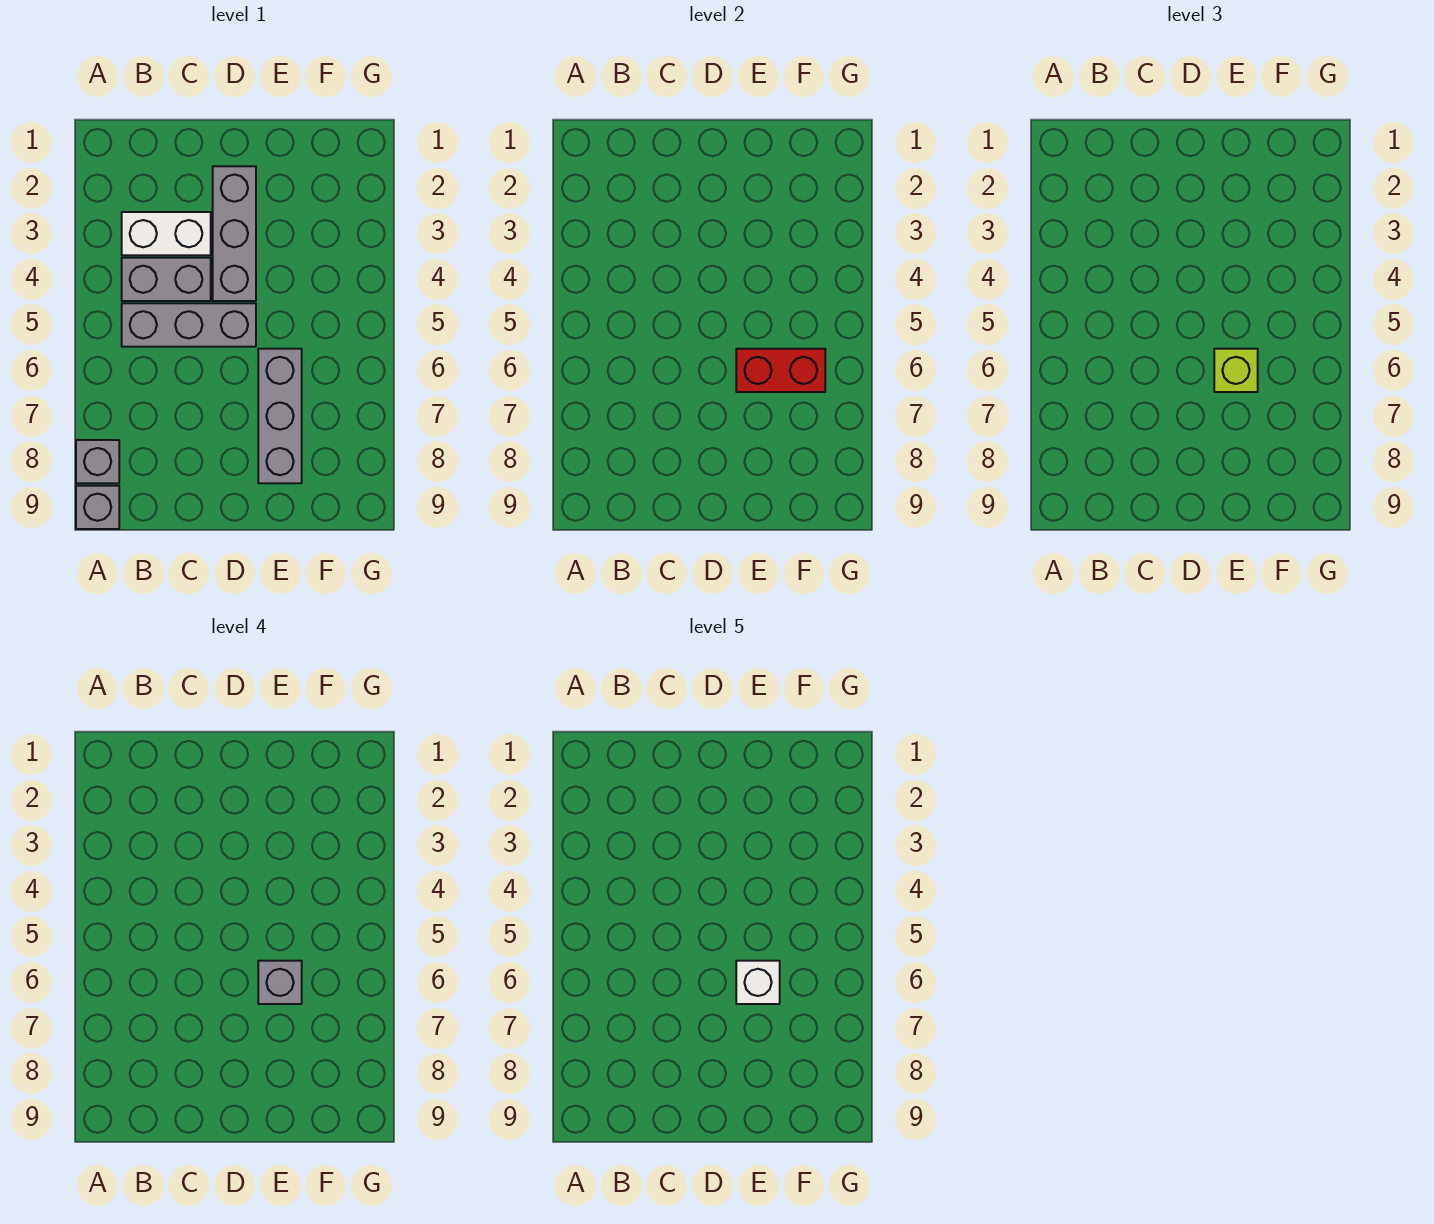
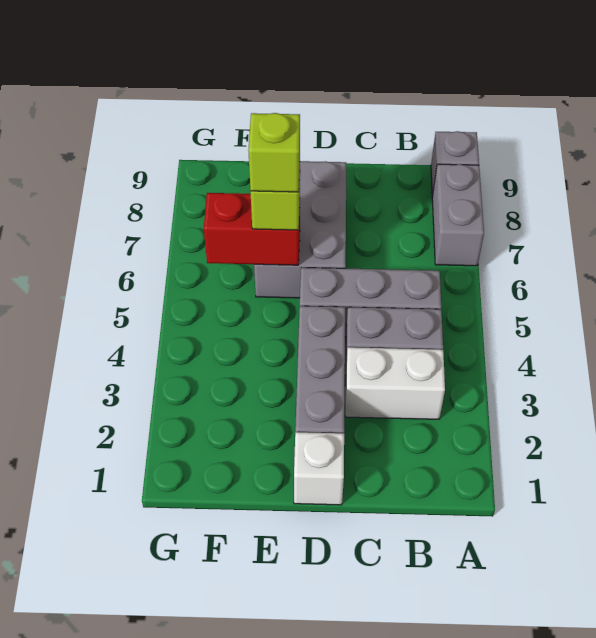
grey 1x1 brick [76,440,119,483] -> grey 1x2 brick [432,164,484,266]
grey 1x3 brick [258,349,302,483] -> grey 2x3 brick [254,161,346,298]
grey 1x1 brick [258,961,302,1004] -> lime 1x1 brick [248,113,300,192]
white 1x1 brick [736,961,780,1004] -> white 1x1 brick moved to [294,432,344,505]

